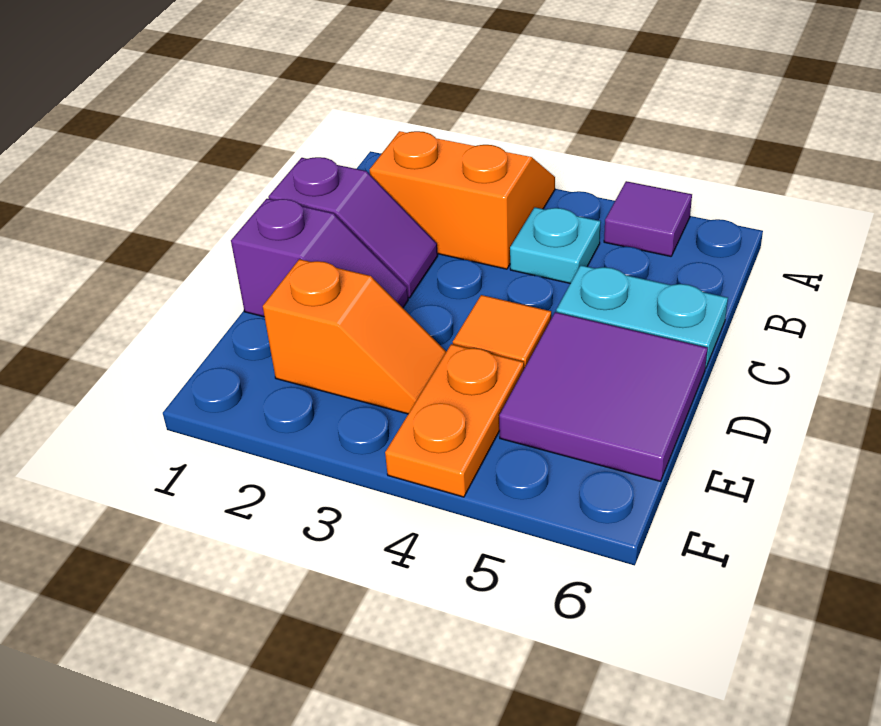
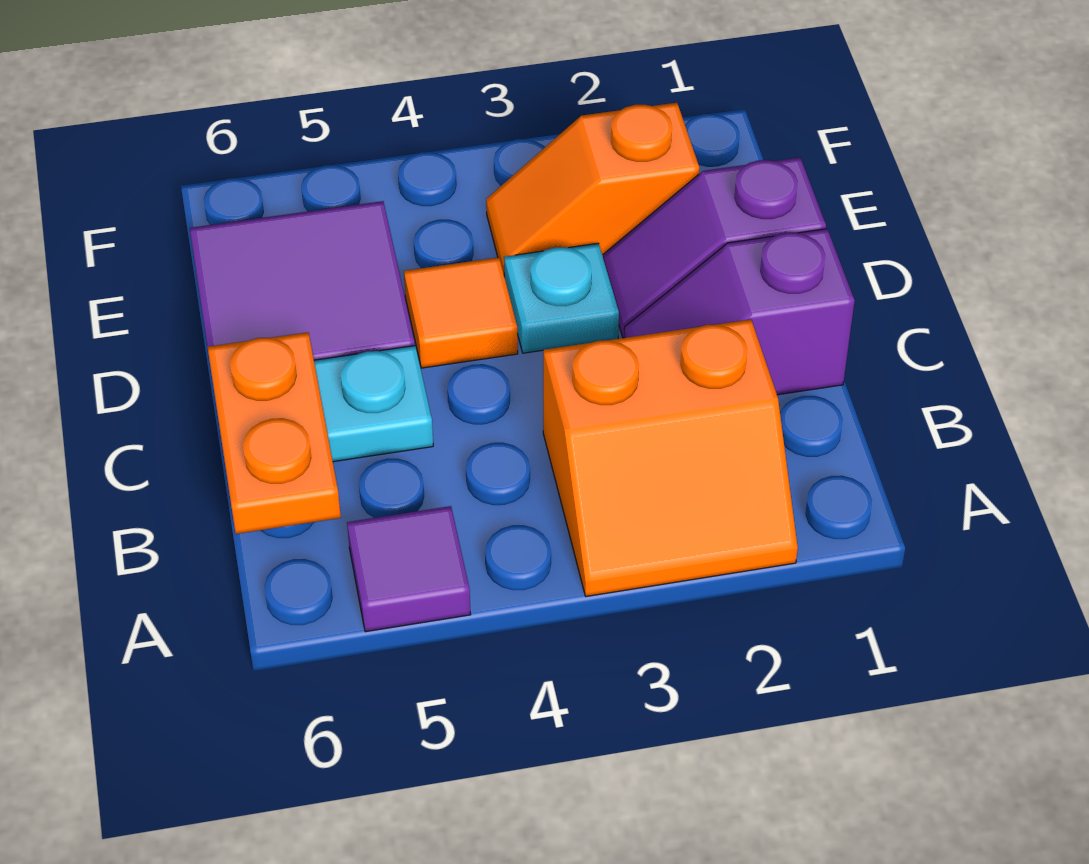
cyan 1x1 plate [510,207,601,284] -> cyan 1x1 plate moved to [504,243,619,353]
orange 1x2 plate [385,344,524,497] -> orange 1x2 plate moved to [208,332,341,534]

